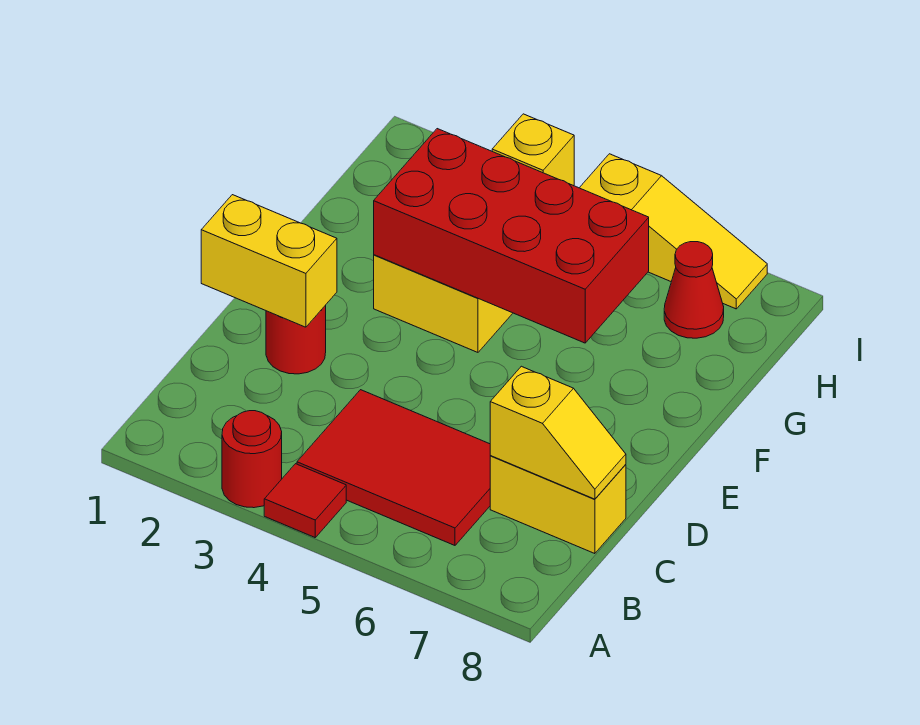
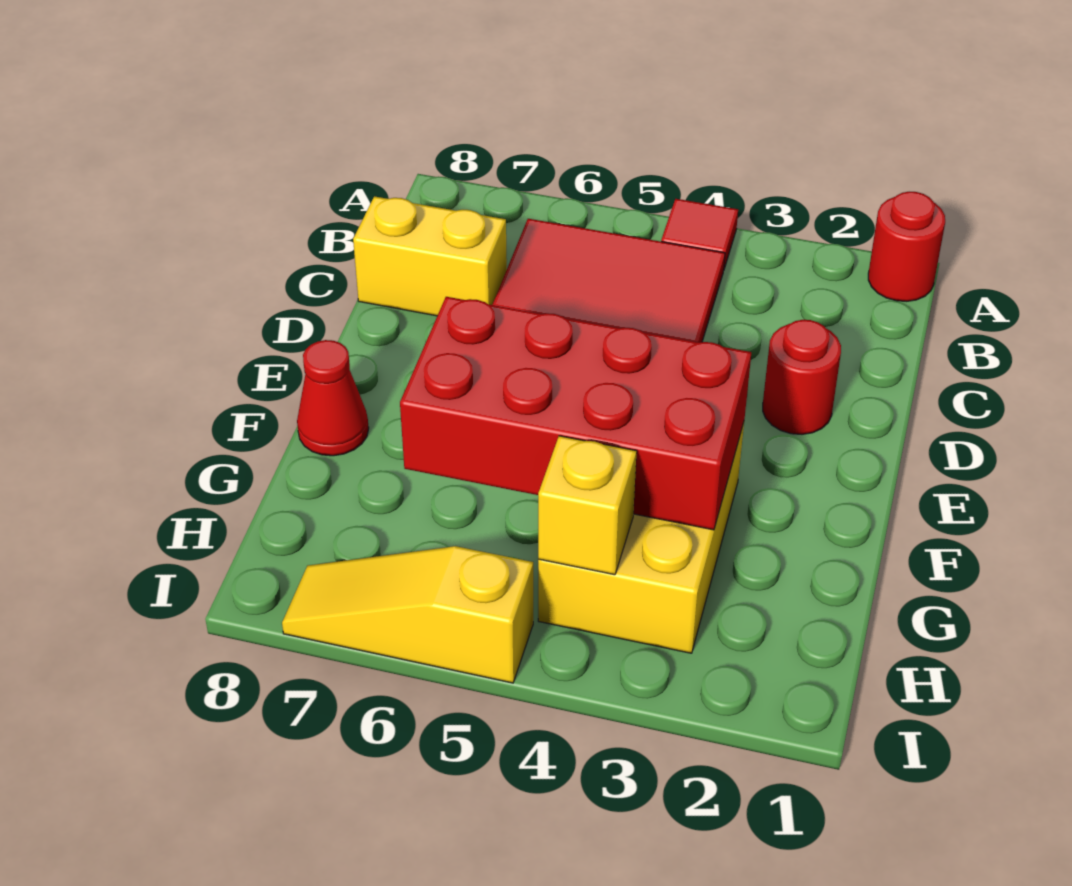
red 1x1 round brick [222,411,282,508] -> red 1x1 round brick moved to [868,192,945,301]
yellow 1x2 slope [490,366,626,499] -> none
yellow 1x2 brick [201,195,337,327] -> none
red 1x1 cone [664,242,724,338] -> red 1x1 cone moved to [297,340,369,456]

